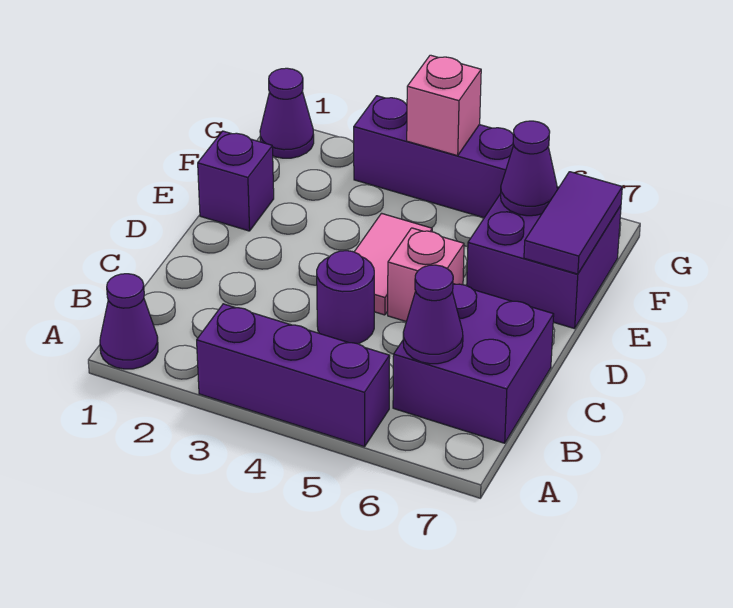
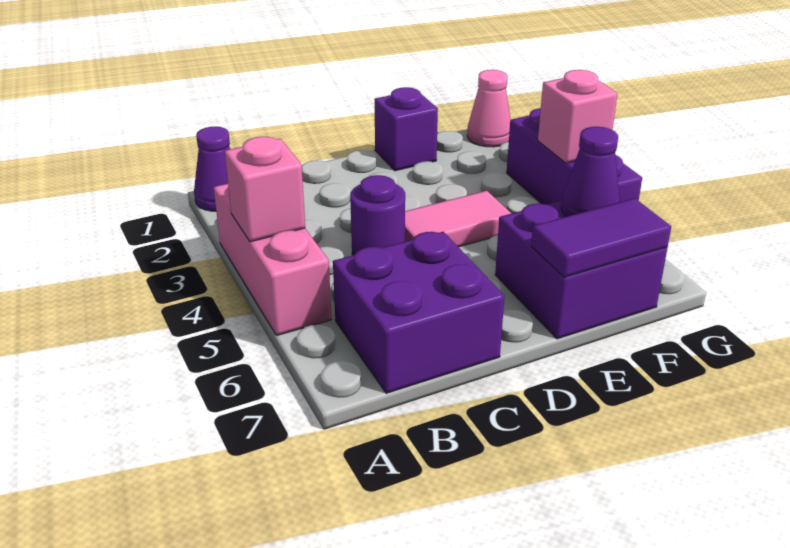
purple 1x3 brick [197,304,390,447] -> pink 1x3 brick [214,184,331,336]
purple 1x1 cone [403,265,463,364] -> none
pink 1x1 brick [388,228,464,322] -> pink 1x1 brick moved to [225,137,305,242]
purple 1x1 cone [260,68,314,158] -> pink 1x1 cone [467,70,511,147]

